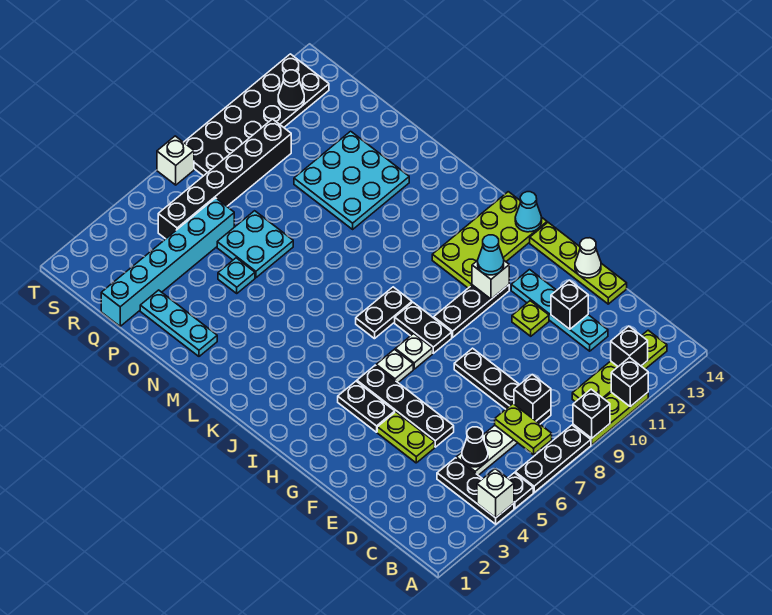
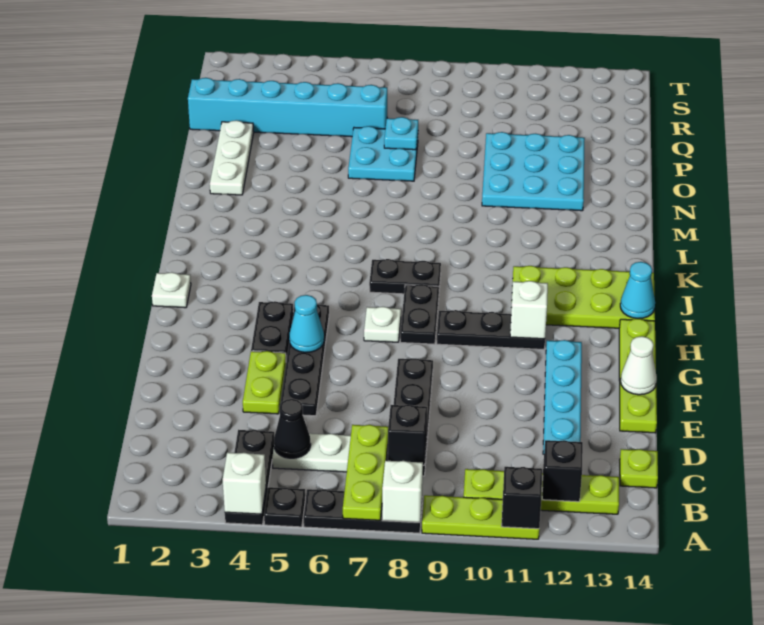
black 1x1 brick [573,389,610,438] -> none
lime 1x2 plate [495,404,552,455] -> lime 1x3 plate [343,425,388,520]
black 1x1 brick [551,280,588,329] -> none
lime 1x1 plate [512,301,549,336] -> lime 1x1 plate moved to [620,449,658,488]
white 1x1 plate [376,349,413,383] -> white 1x1 plate moved to [152,272,191,308]
cyan 1x1 cone [478,235,504,275] -> cyan 1x1 cone moved to [289,295,324,352]
cyan 1x3 plate [140,290,217,356] -> white 1x3 plate [210,120,254,195]
cyan 1x1 plate [218,258,255,293] -> cyan 1x1 plate moved to [384,117,418,150]
black 1x6 brick [158,119,291,239] -> none
black 2x6 plate [184,54,329,176] -> none
black 1x1 cone [278,70,304,110] -> none
white 1x1 brick [157,136,194,185] -> white 1x1 brick moved to [382,461,423,522]

